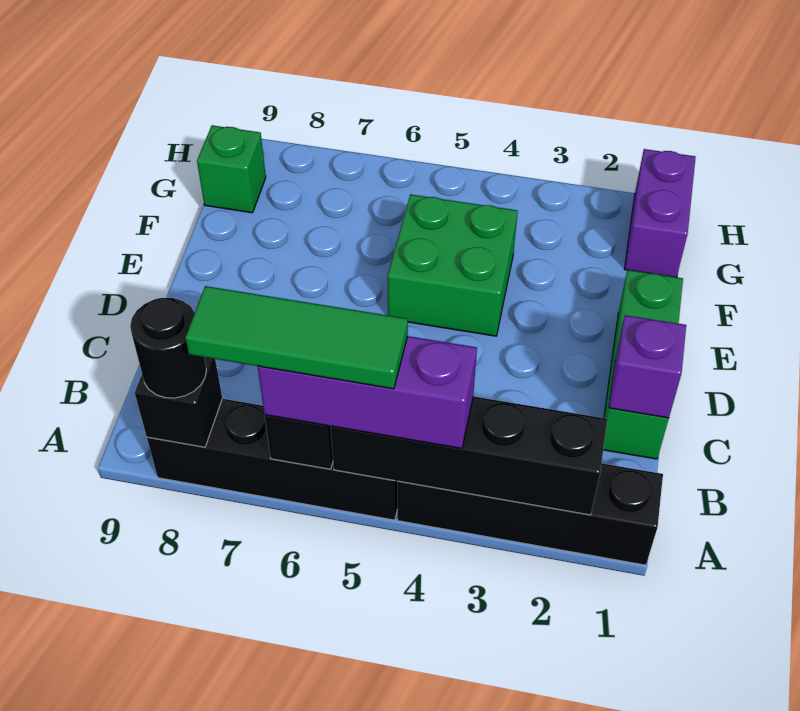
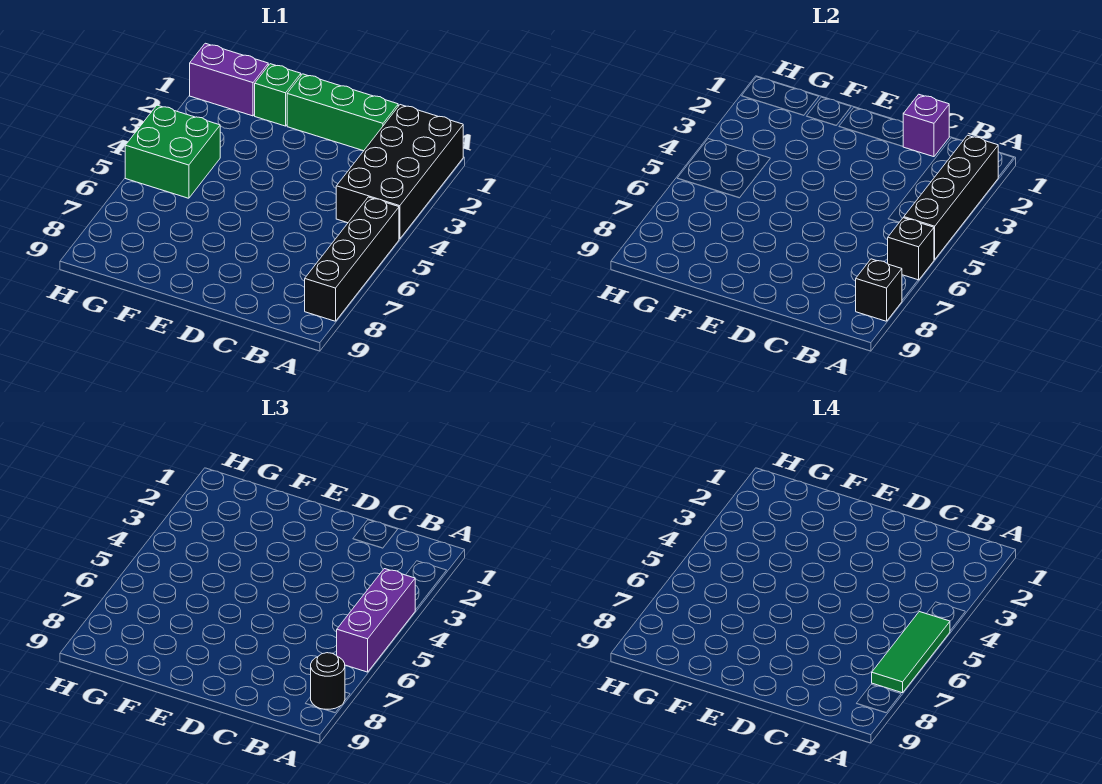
black 1x4 brick [398,464,663,565] -> black 2x4 brick [336,105,463,239]
green 2x2 brick [388,194,518,336] -> green 2x2 brick moved to [125,105,220,198]
green 1x1 brick [197,125,266,213] -> green 1x1 brick moved to [255,64,301,126]

